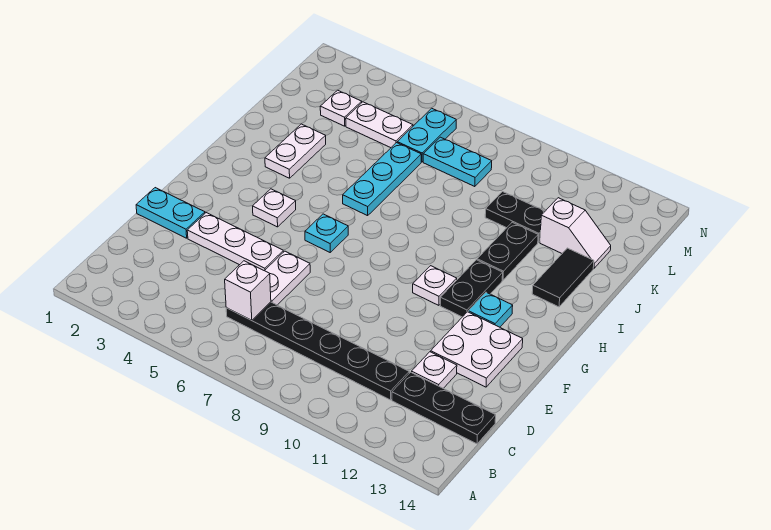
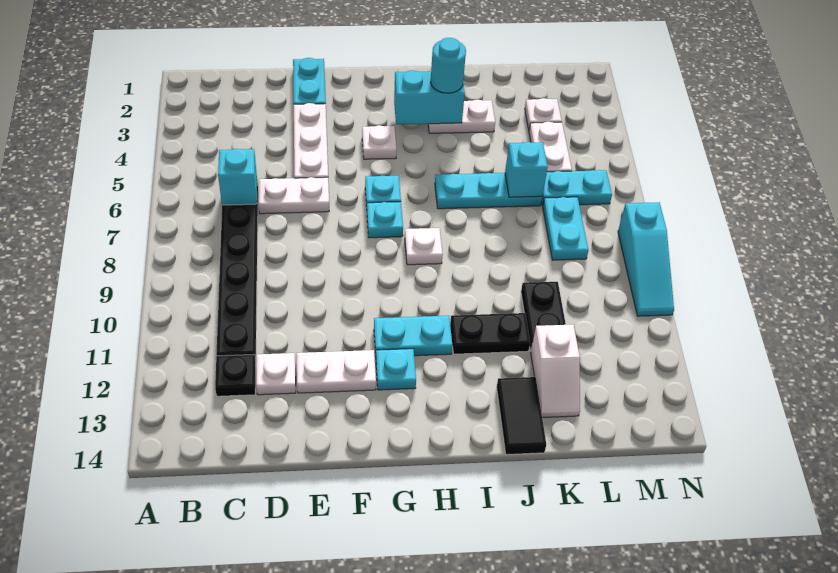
white 1x1 brick [225,261,271,320] -> cyan 1x1 brick [218,149,257,205]
black 1x3 plate [392,372,496,444] -> black 1x1 plate [215,354,256,396]
white 2x2 plate [431,312,523,387] -> white 1x2 plate [297,350,376,393]
none -> cyan 1x1 plate [367,202,403,238]
white 1x1 plate [413,266,457,305] -> white 1x1 plate moved to [405,228,443,265]
black 1x2 plate [440,260,503,317] -> cyan 1x2 plate [374,316,452,356]
none -> cyan 1x2 brick [394,70,465,124]
none -> cyan 1x1 round brick [431,38,466,93]
black 1x2 tile [532,248,594,307] -> black 1x2 tile turned to [497,377,546,455]
none -> cyan 1x1 brick [505,142,548,197]
none -> cyan 1x3 slope [618,202,674,316]

